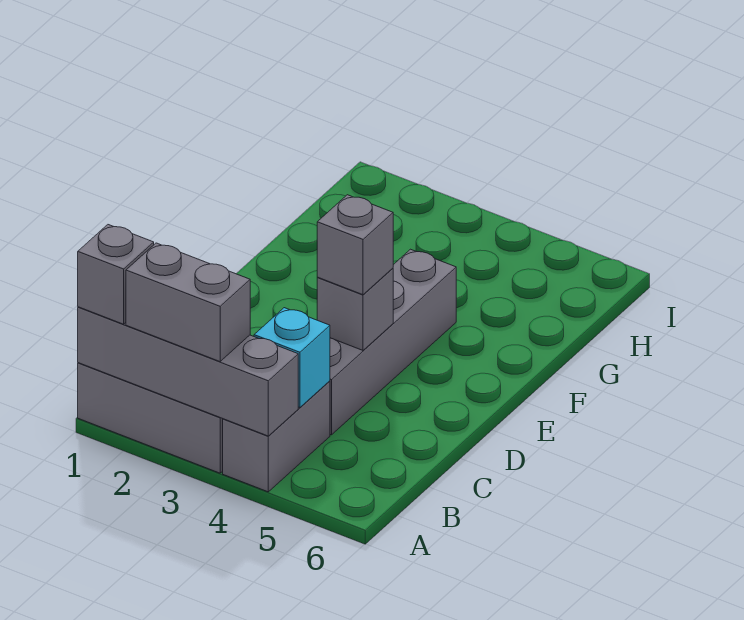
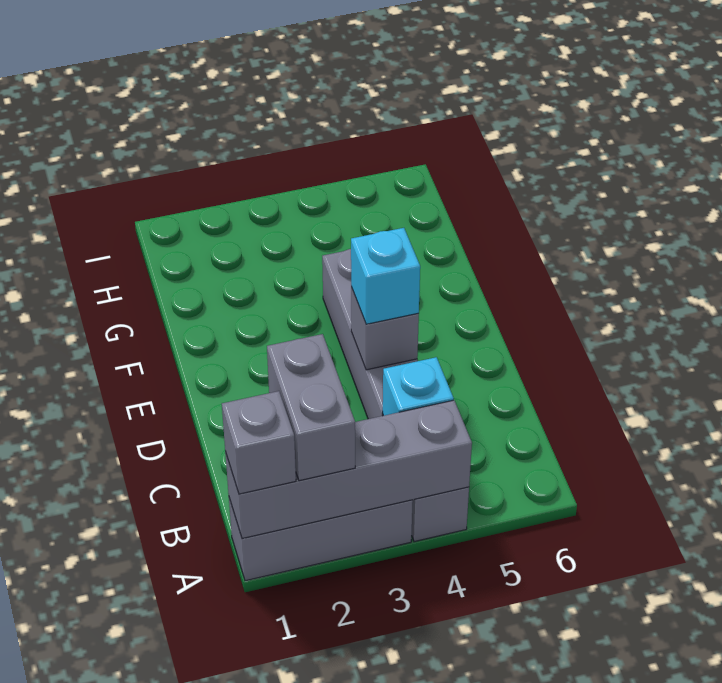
grey 1x2 brick [126,243,250,362] -> grey 1x2 brick turned to [267,334,355,481]
grey 1x1 brick [317,195,393,295] -> cyan 1x1 brick [351,228,420,324]

